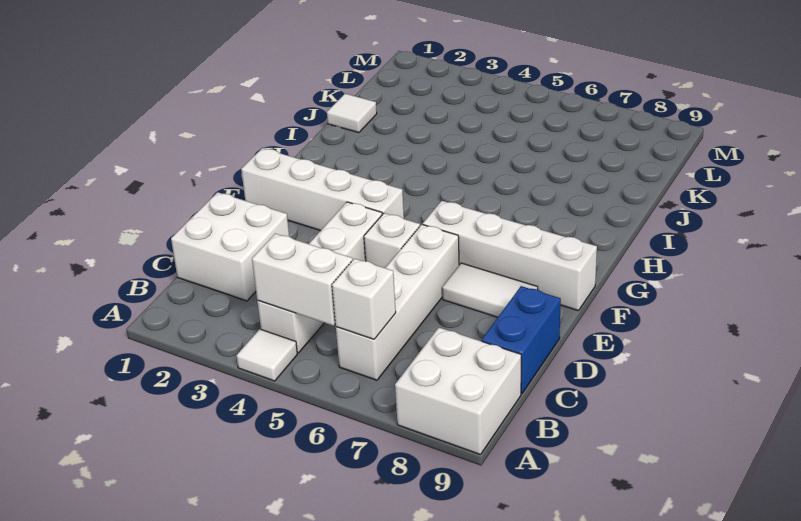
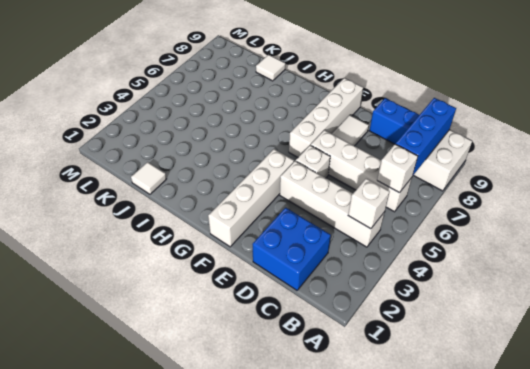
white 1x1 tile [236,329,297,381] -> white 1x1 tile moved to [256,55,285,81]
white 1x2 brick [252,234,353,326] -> white 1x1 brick [348,178,390,229]
none -> blue 1x3 brick [396,98,456,175]
white 2x2 brick [171,192,289,301] -> blue 2x2 brick [252,208,331,290]

